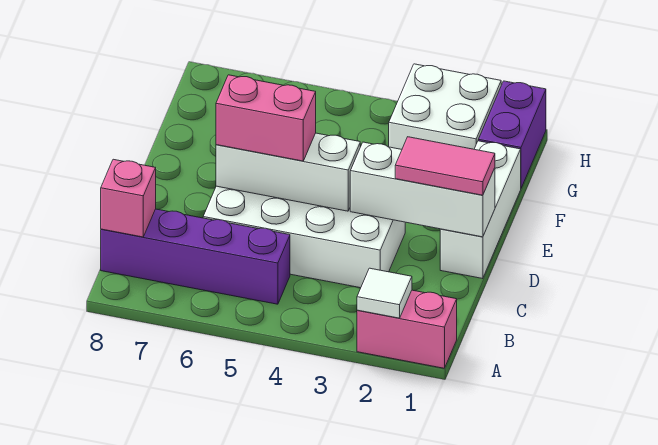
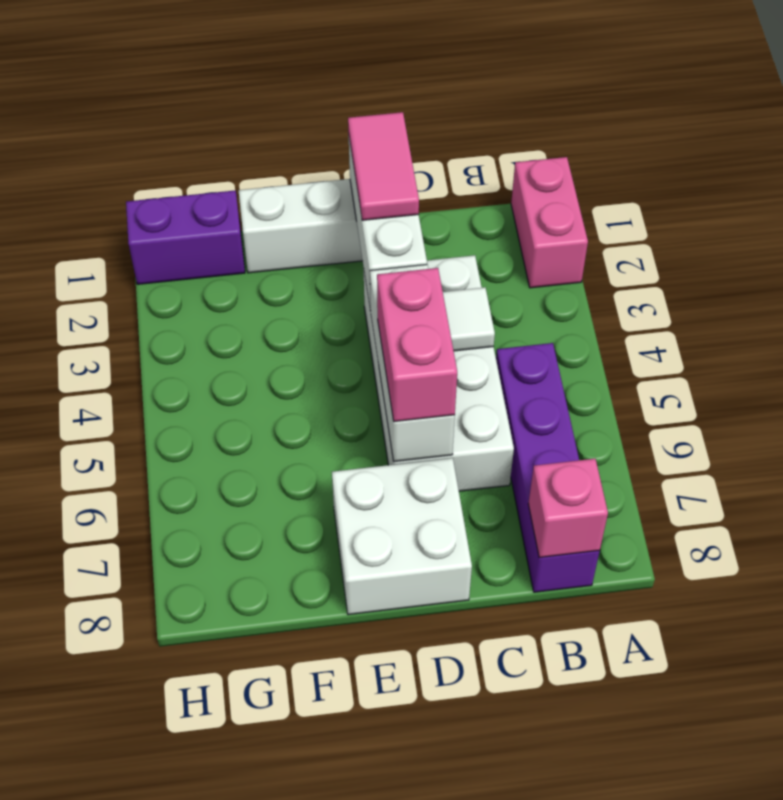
white 1x1 tile [357,268,412,318] -> white 1x1 tile moved to [443,287,495,351]
white 2x2 brick [389,64,501,149] -> white 2x2 brick moved to [332,458,472,615]

